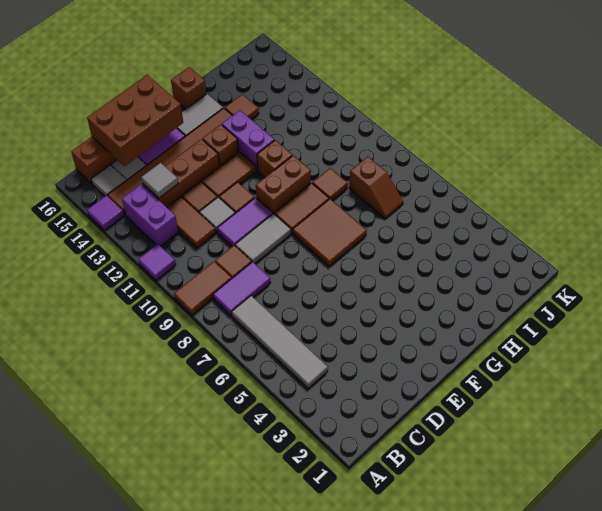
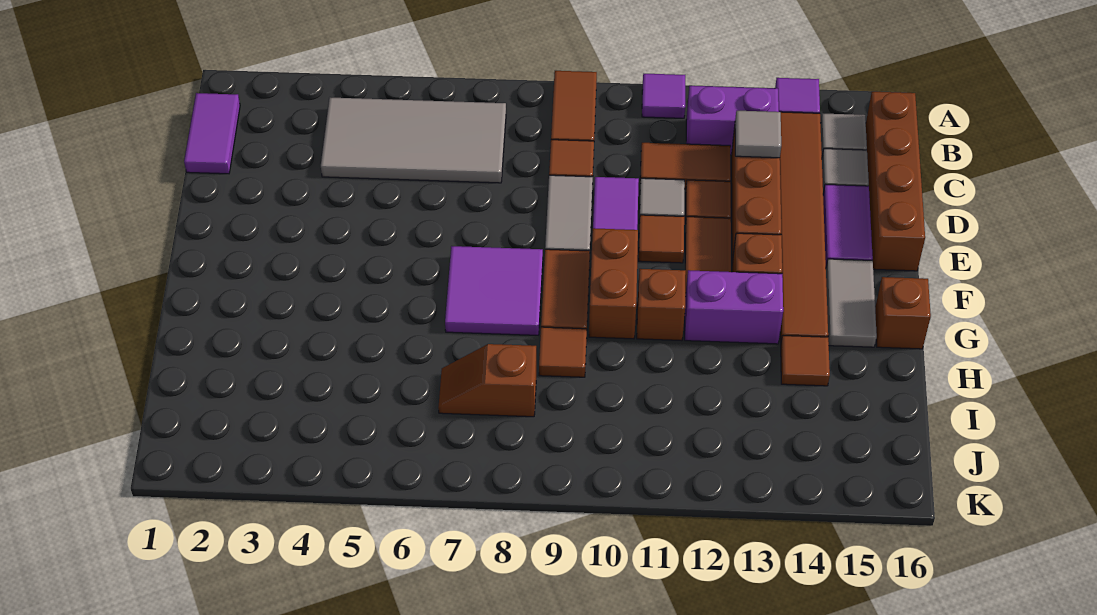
grey 1x4 tile [232,296,328,388] -> grey 2x4 tile [321,97,506,183]
purple 1x2 tile [213,262,271,315] -> purple 1x2 tile moved to [184,93,240,174]
brown 2x3 brick [87,75,183,166] -> none
brown 2x2 tile [293,199,367,266] -> purple 2x2 tile [445,246,543,335]

